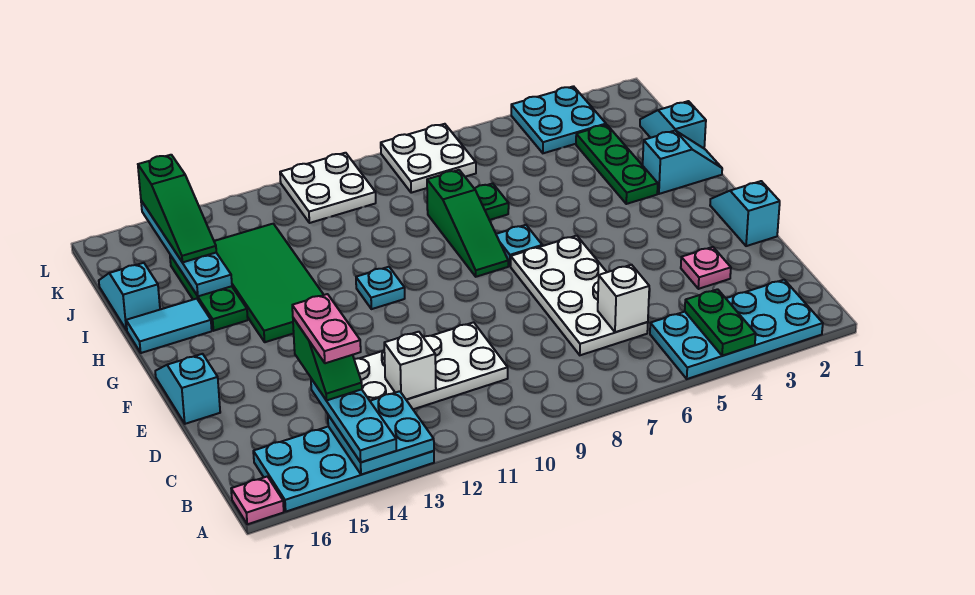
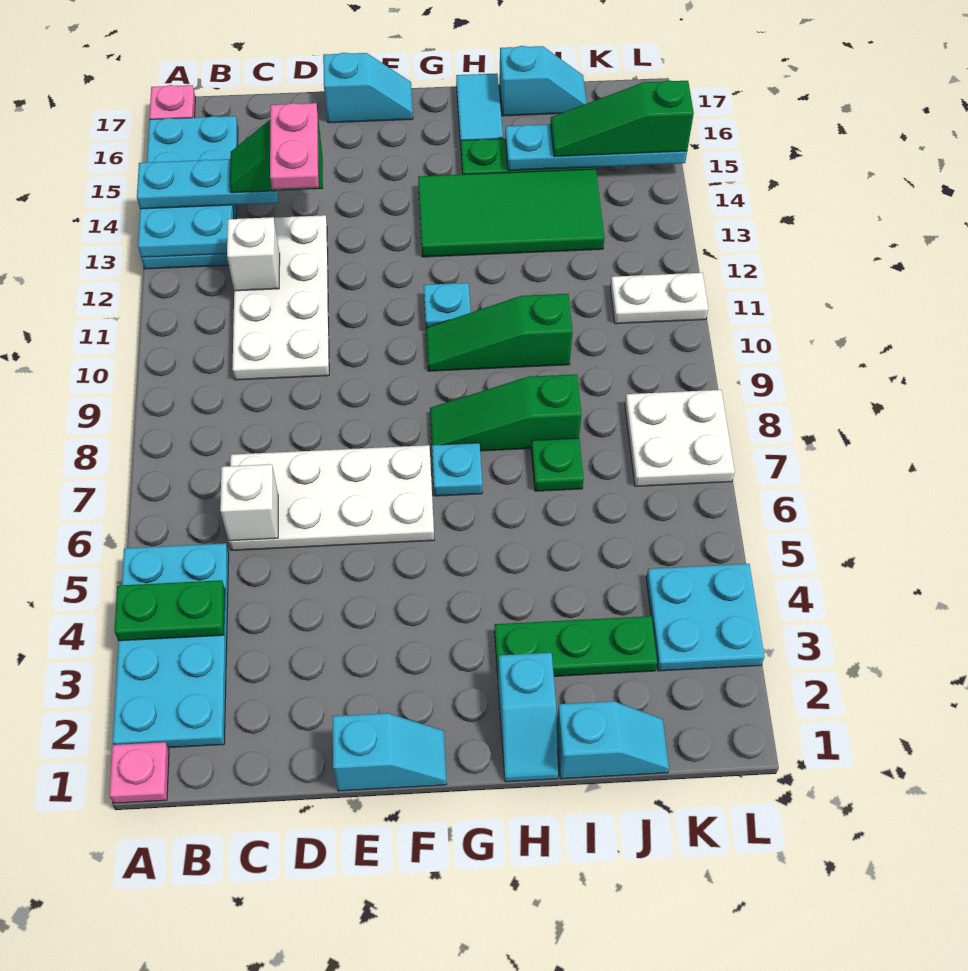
pink 1x2 plate [292,294,361,363] -> pink 1x2 plate turned to [270,103,319,190]
pink 1x1 plate [681,247,731,289] -> pink 1x1 plate moved to [109,742,169,803]
none -> green 1x3 slope [426,294,573,371]
white 2x2 plate [280,153,376,223] -> white 1x2 plate [610,273,708,324]

